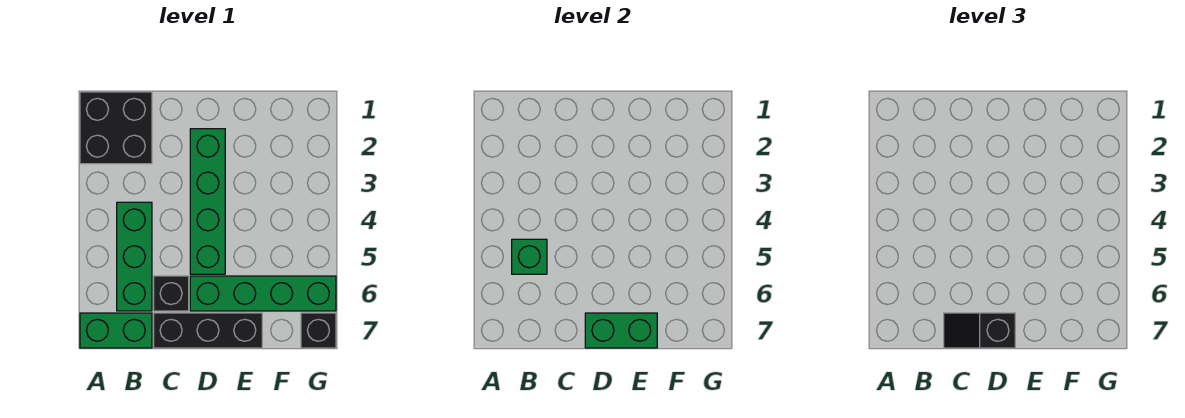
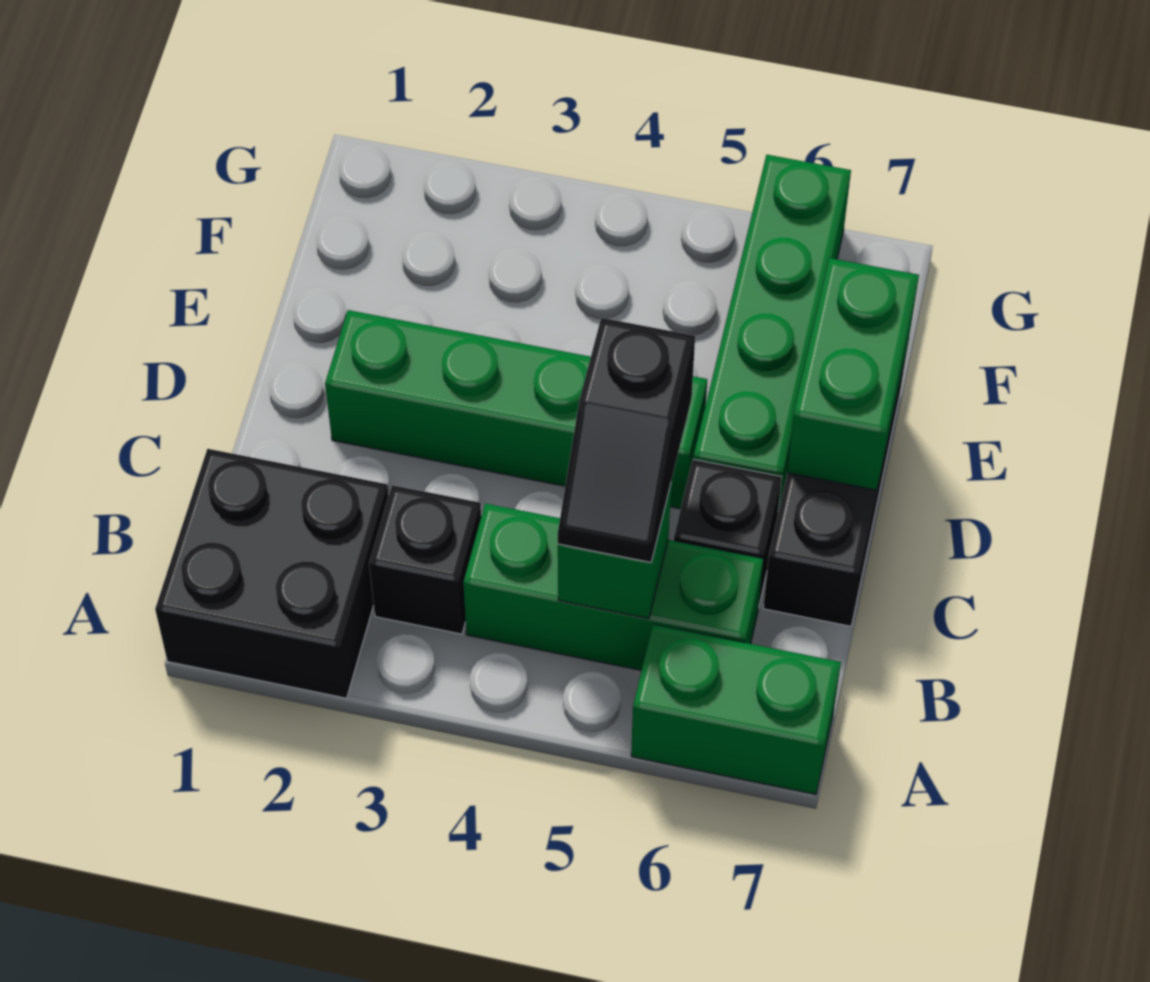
green 1x2 brick [80,313,152,348] -> green 1x2 brick turned to [631,624,841,794]
black 1x2 slope [944,313,1015,348] -> black 1x2 slope moved to [558,318,695,562]
black 1x1 brick [301,313,336,348] -> black 1x1 brick moved to [369,485,481,634]

